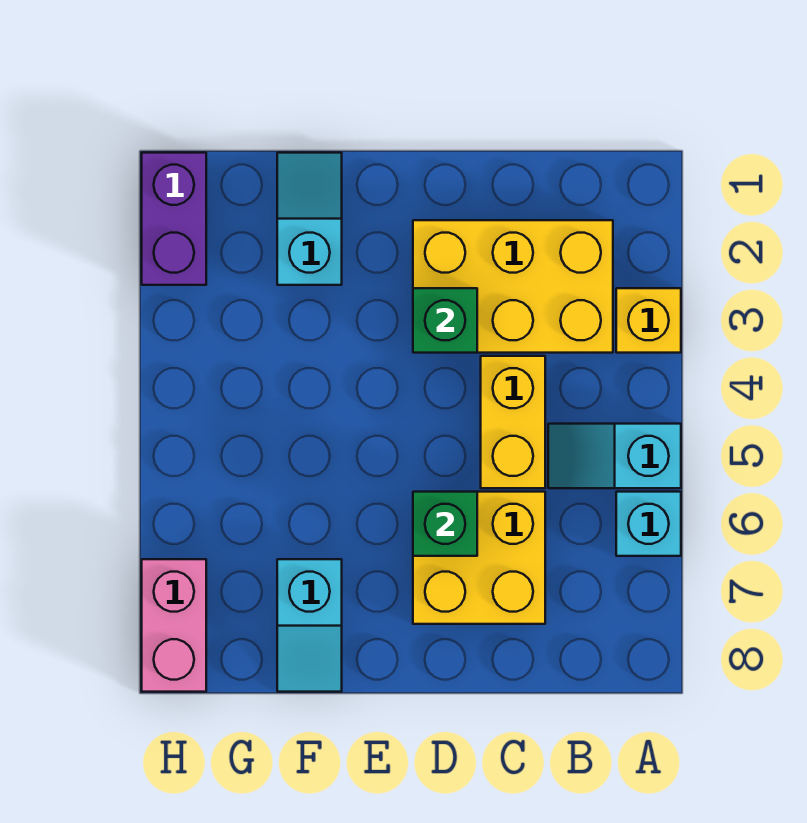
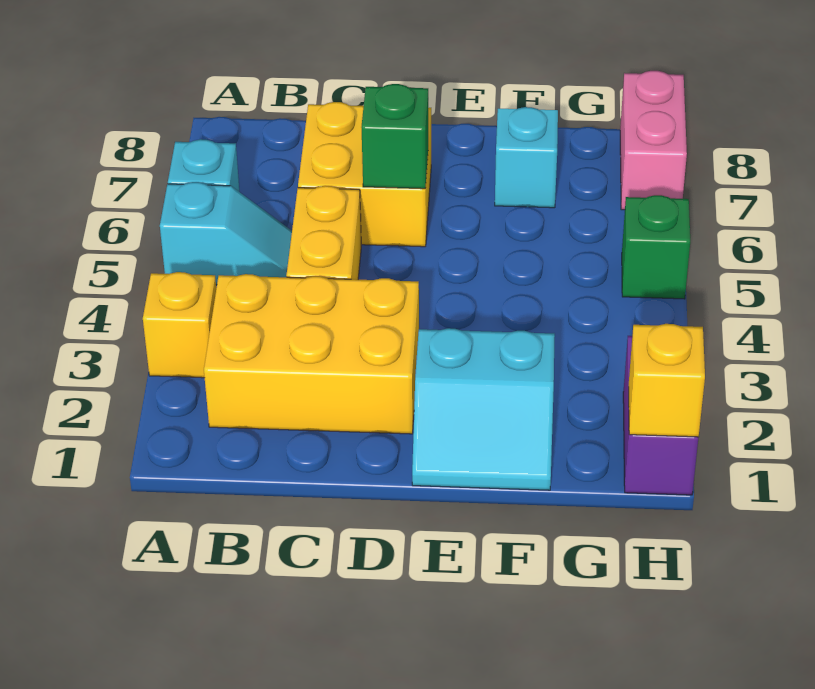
green 1x1 brick [413,288,477,353] -> green 1x1 brick moved to [622,195,690,299]
cyan 1x2 slope [277,153,342,285] -> cyan 2x2 slope [412,328,555,490]
none -> yellow 1x1 brick [629,324,705,437]

